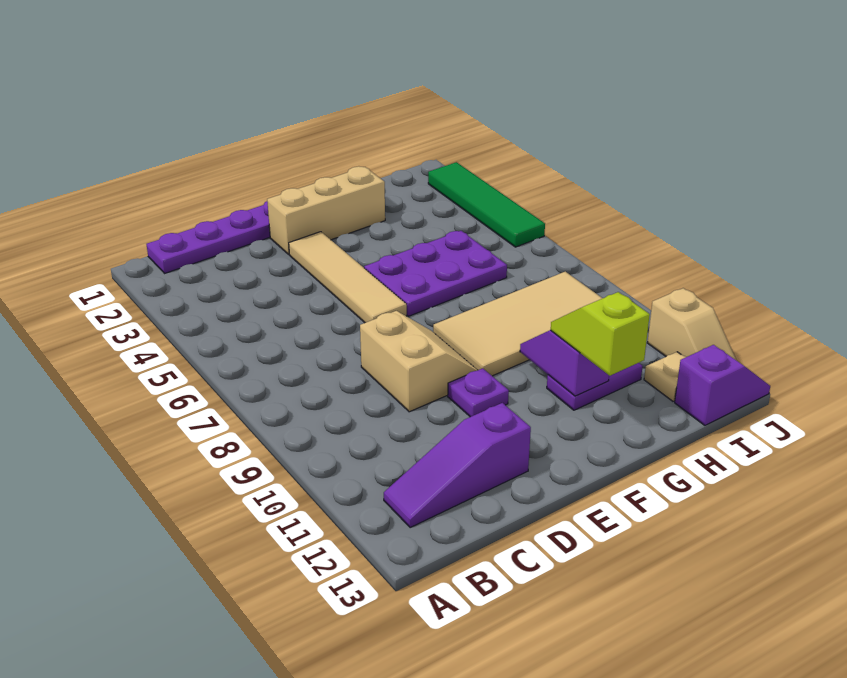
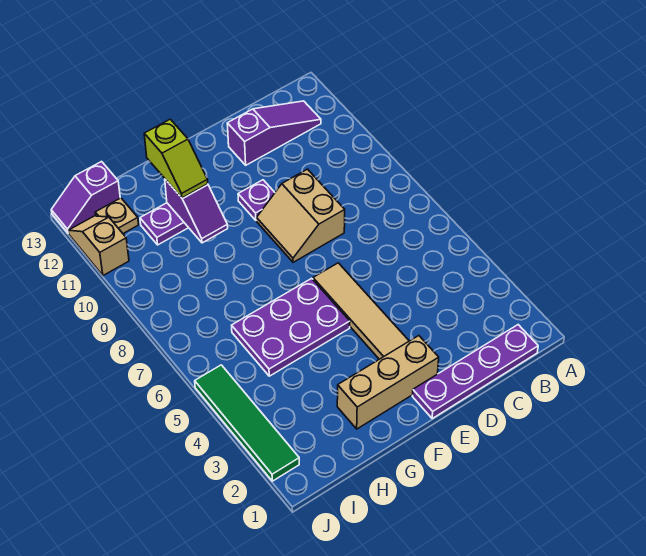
tan 2x4 tile [433,272,603,376] -> none

